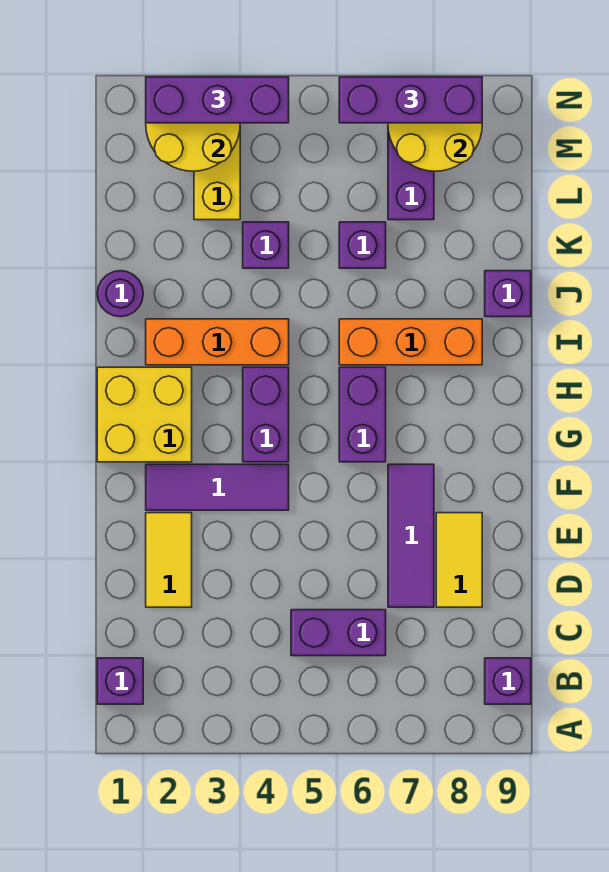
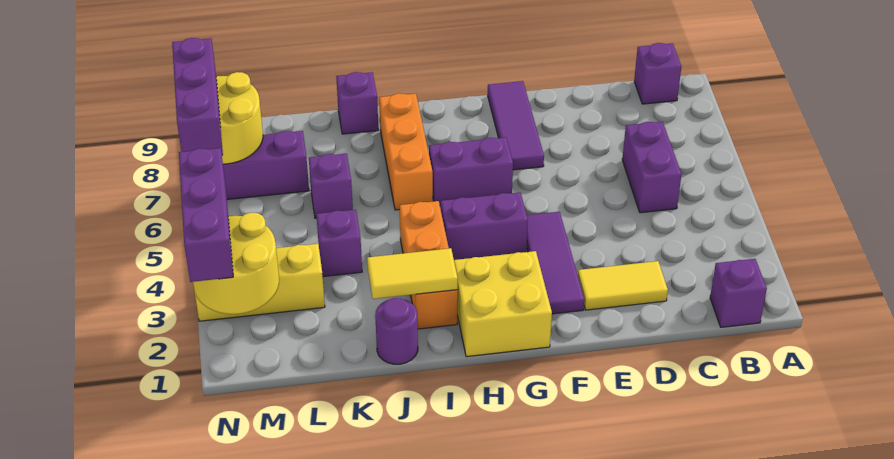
purple 1x3 tile [388,464,434,607] -> purple 1x3 tile turned to [488,81,544,170]
yellow 1x2 tile [436,513,482,607] -> yellow 1x2 tile moved to [367,248,458,299]

